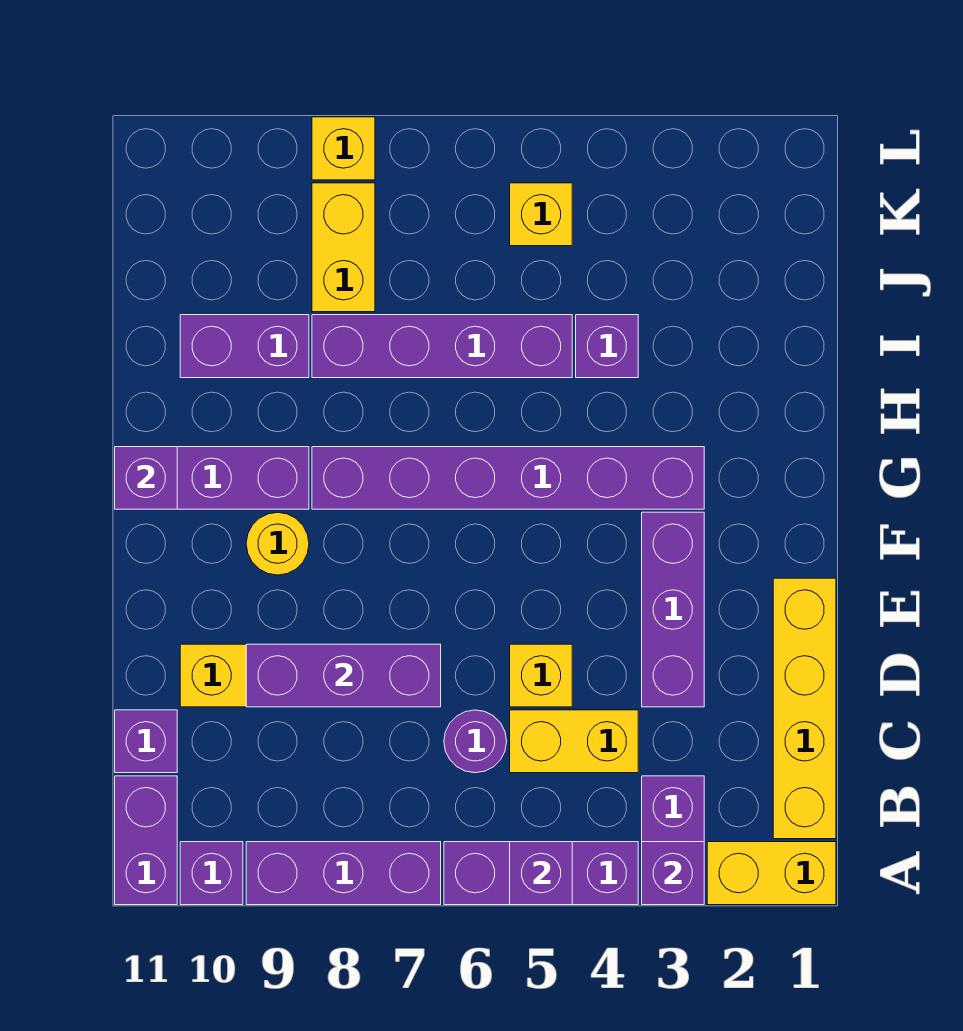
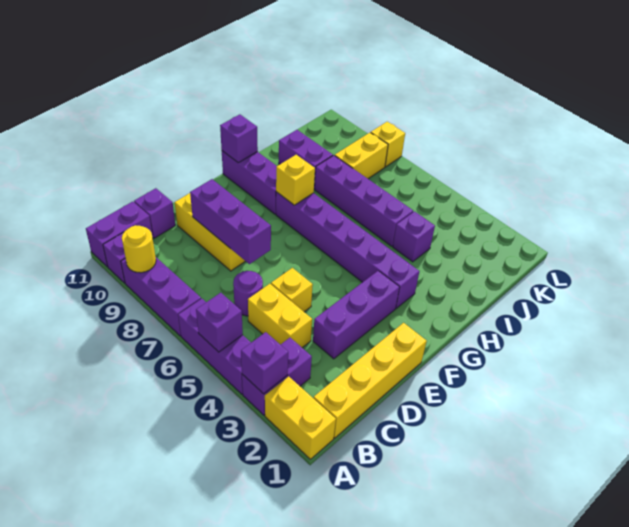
yellow 1x1 round brick [246,512,309,575] -> yellow 1x1 round brick moved to [122,225,156,273]
yellow 1x1 brick [510,183,572,246] -> yellow 1x1 brick moved to [276,155,315,205]

